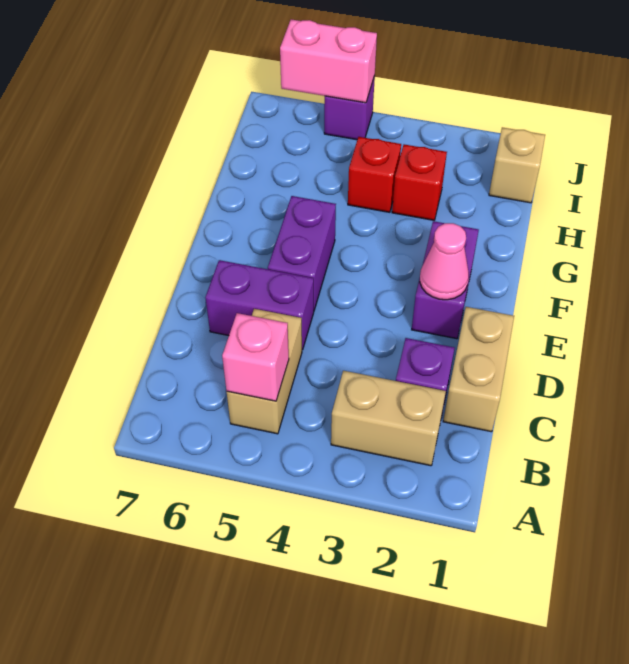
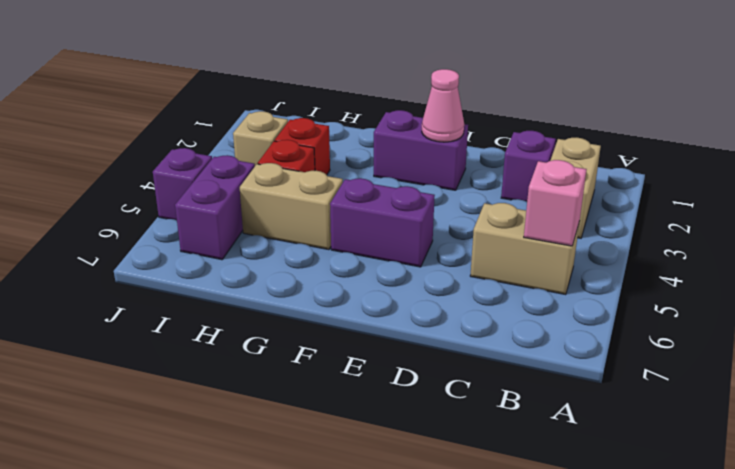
tan 1x2 brick [443,307,514,432] -> tan 1x2 brick moved to [240,163,343,250]
purple 1x2 brick [205,260,314,350] -> purple 1x2 brick moved to [175,155,255,260]
tan 1x1 brick [489,127,545,203] -> tan 1x1 brick moved to [233,111,288,166]
pink 1x2 brick [280,19,377,103] -> none

